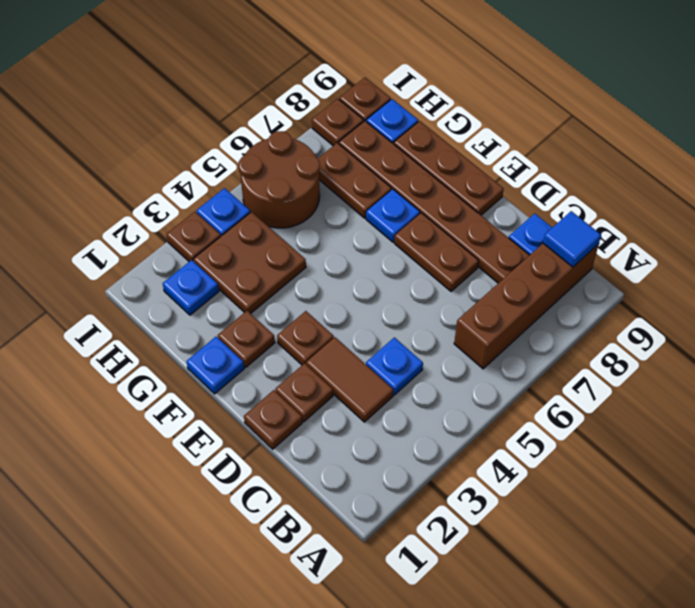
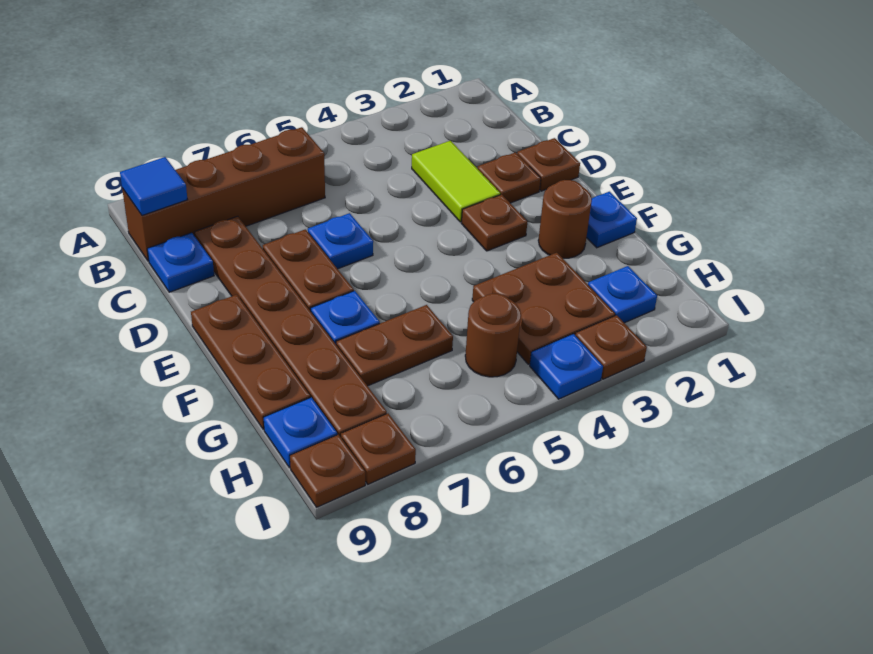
brown 1x2 tile [306,337,393,422] -> lime 1x2 tile [412,141,500,222]
blue 1x1 plate [366,337,423,395] -> blue 1x1 plate moved to [308,213,373,269]
brown 1x1 plate [218,311,275,367] -> brown 1x1 round brick [538,180,592,258]
brown 1x2 plate [318,143,391,218] -> brown 1x2 plate turned to [336,305,453,386]
brown 2x2 round brick [239,131,320,228] -> brown 1x1 round brick [465,294,521,377]

